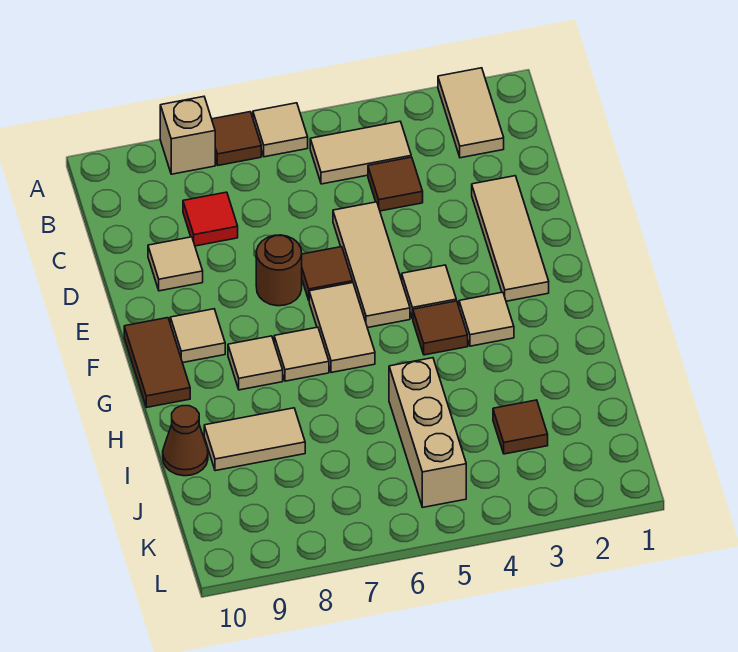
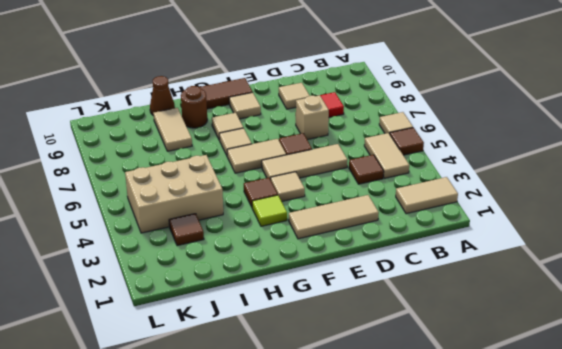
brown 1x1 tile [212,112,261,165] -> brown 1x1 tile moved to [390,128,424,155]
tan 1x1 brick [160,97,215,174] -> tan 1x1 brick moved to [296,95,329,140]
brown 1x1 round brick [256,235,302,306] -> brown 1x1 round brick moved to [181,86,207,128]
tan 1x1 tile [459,292,514,346] -> lime 1x1 tile [252,195,287,226]
tan 1x3 brick [389,358,466,507] -> tan 2x3 brick [125,155,223,233]

